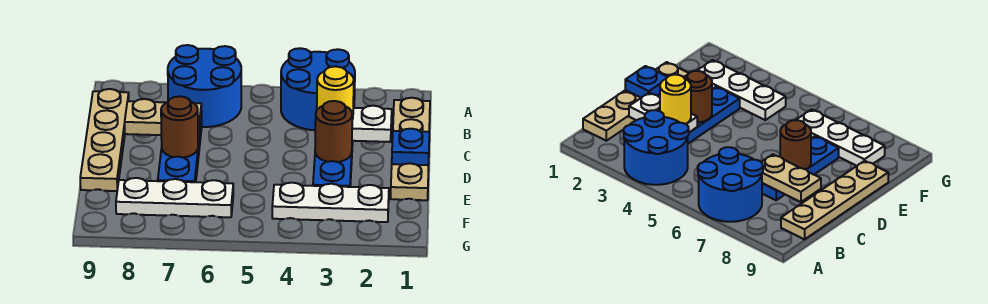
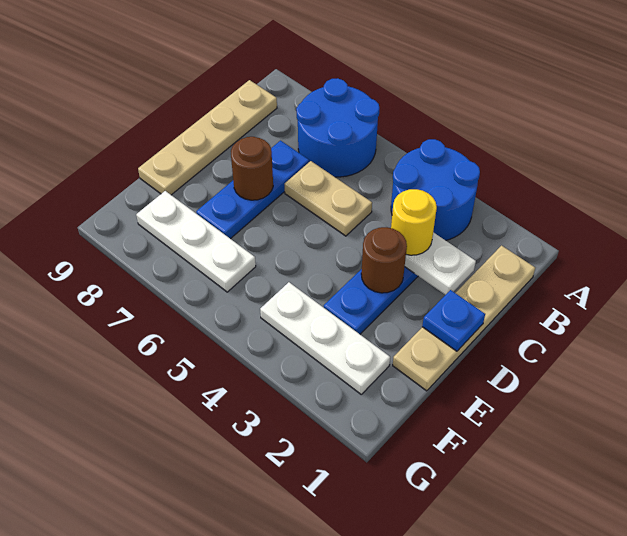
tan 1x2 plate [125,99,202,136] -> tan 1x2 plate moved to [285,161,372,236]

